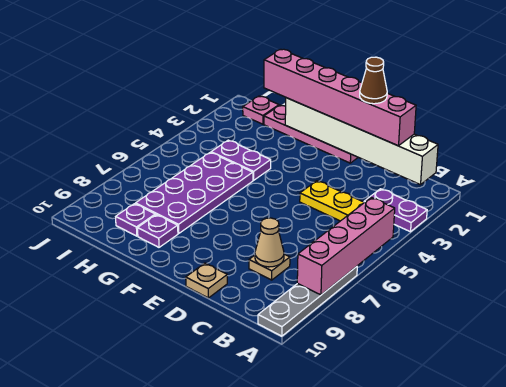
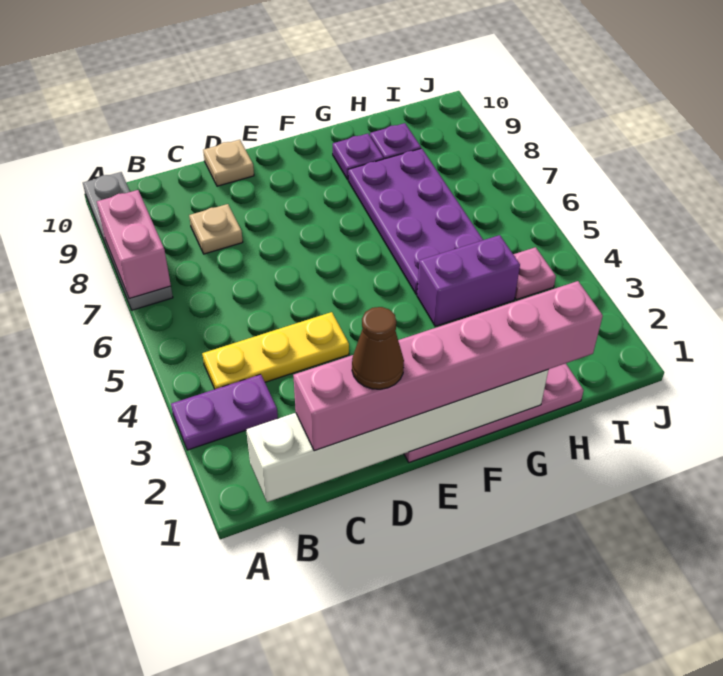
pink 1x4 brick [297,197,395,295] -> pink 1x2 brick [97,190,171,299]
tan 1x1 cone [255,218,284,267] -> none
purple 1x2 plate [211,140,271,180] -> purple 1x2 brick [417,235,520,326]
pink 1x1 plate [243,96,279,124] -> pink 1x1 plate moved to [513,247,556,300]

